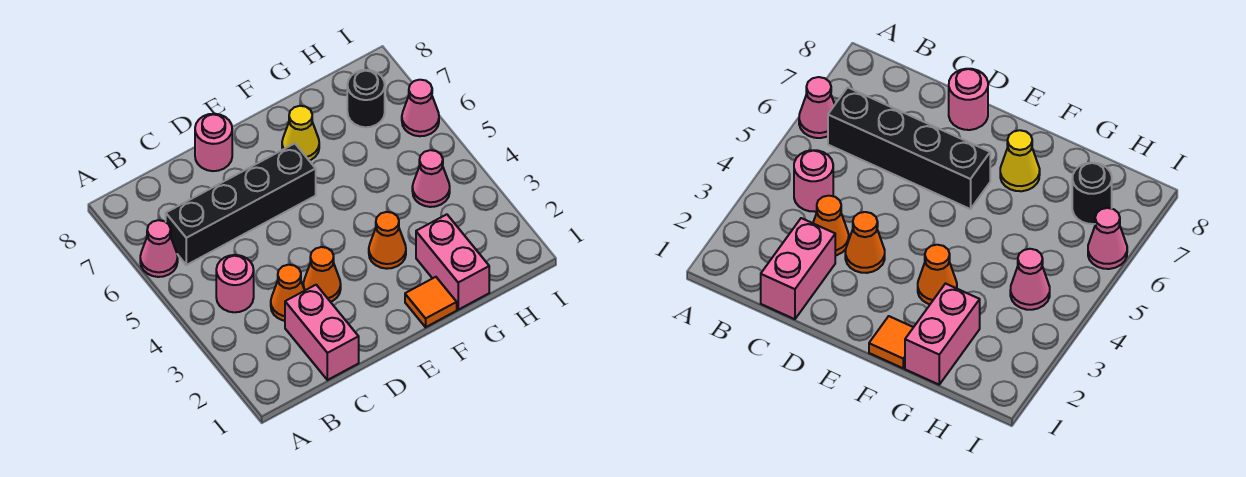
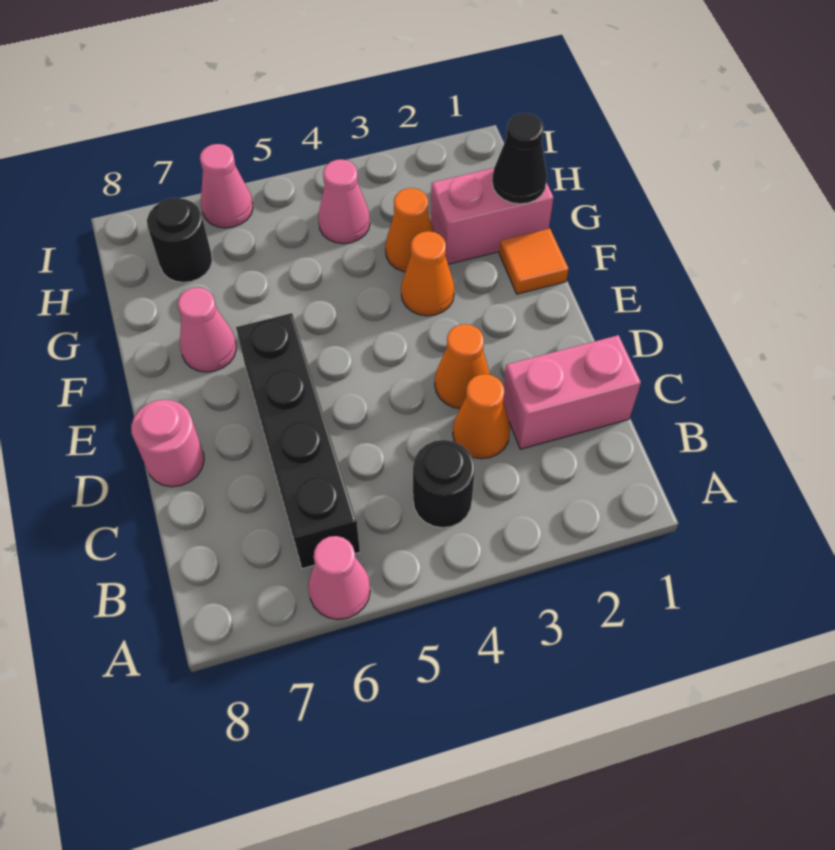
pink 1x1 round brick [216,255,254,312] -> black 1x1 round brick [413,440,475,528]
yellow 1x1 cone [282,106,319,161] -> pink 1x1 cone [178,288,236,372]
none -> black 1x1 cone [492,113,547,204]
none -> orange 1x1 cone [385,188,434,272]

